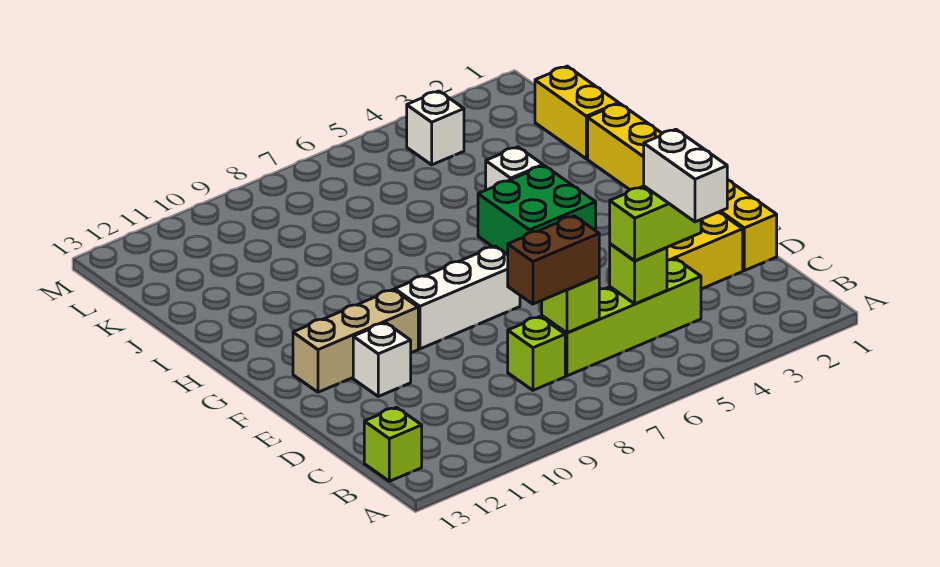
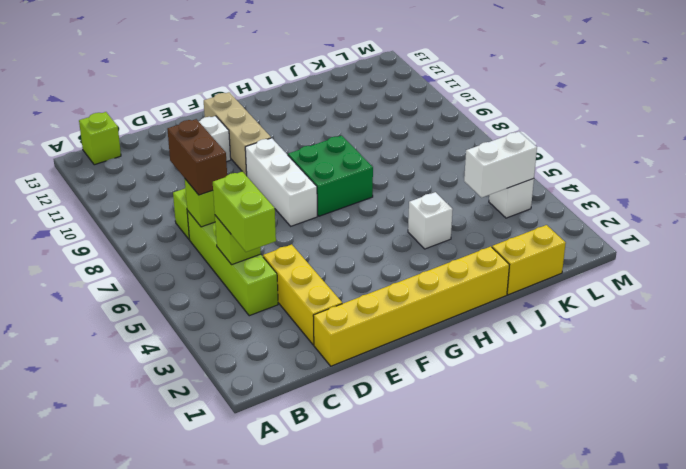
white 1x2 brick [644,129,727,222] -> white 1x2 brick moved to [464,132,537,197]
green 2x2 brick [478,166,596,255] -> green 2x2 brick moved to [288,136,373,216]

